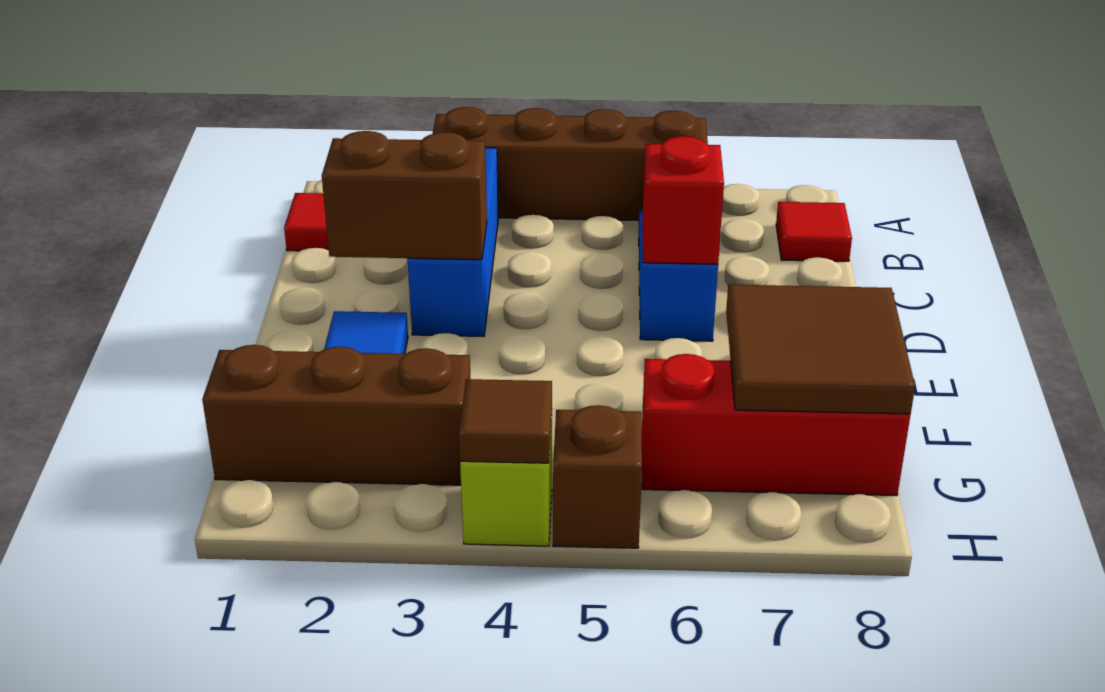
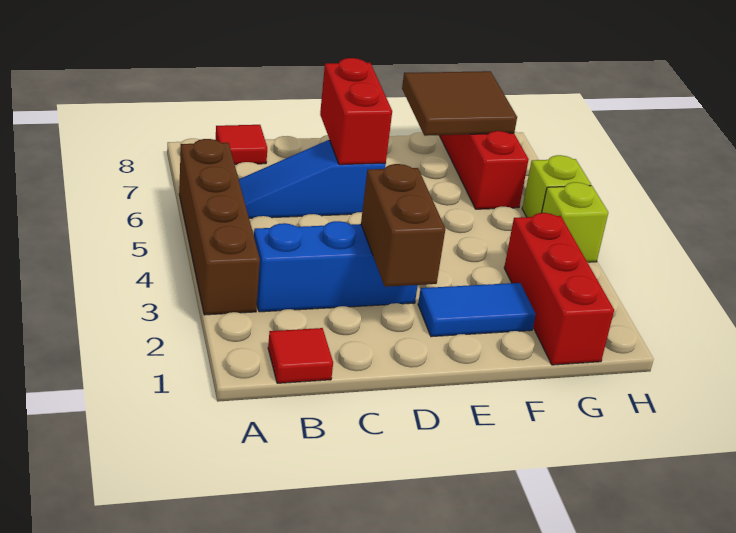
red 1x1 brick [642,136,724,264] -> red 1x2 brick [320,58,392,165]
brown 1x3 brick [202,345,471,485] -> red 1x3 brick [504,213,614,365]
brown 1x1 tile [459,379,552,463] -> none
brown 1x1 brick [553,405,642,548] -> lime 1x1 brick [522,155,591,217]

